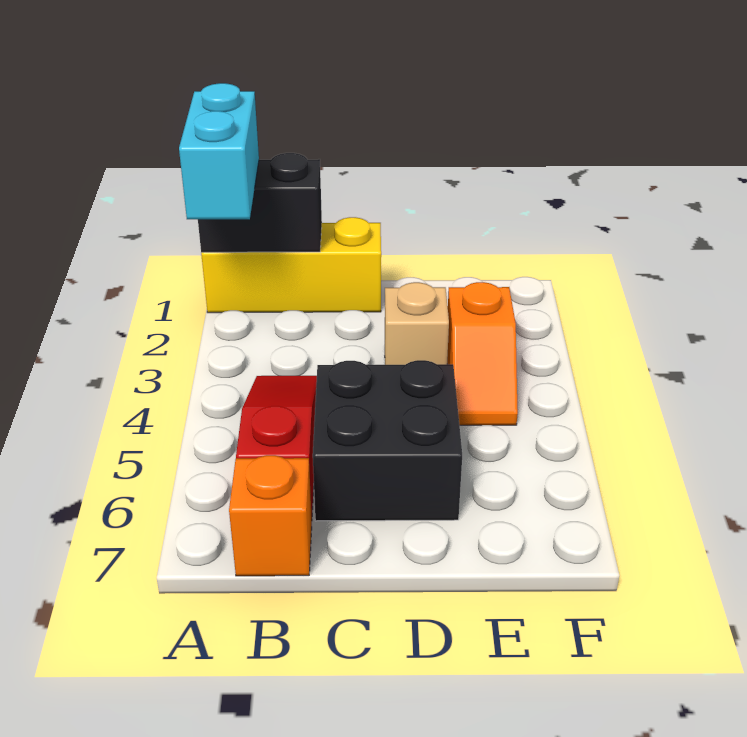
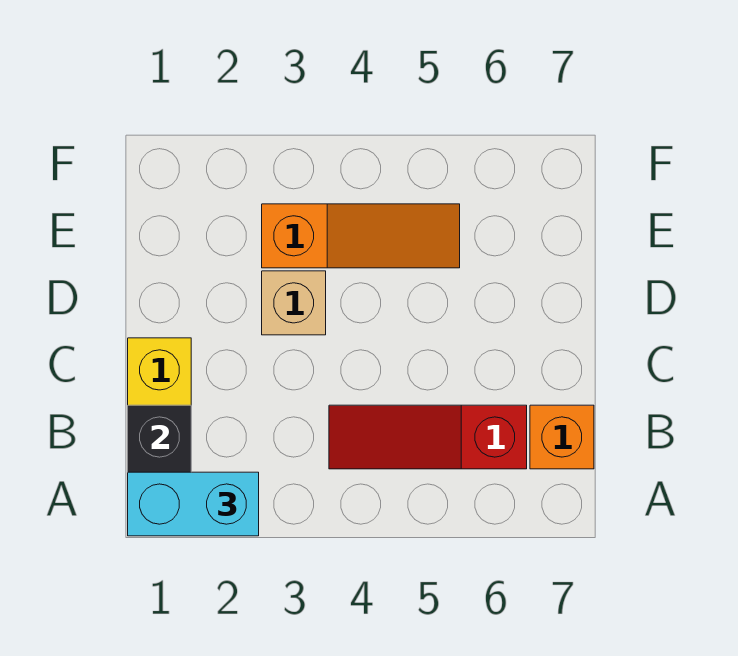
black 2x2 brick [313,360,462,521] -> none
orange 1x2 slope [447,282,518,425] -> orange 1x3 slope [262,204,460,268]

